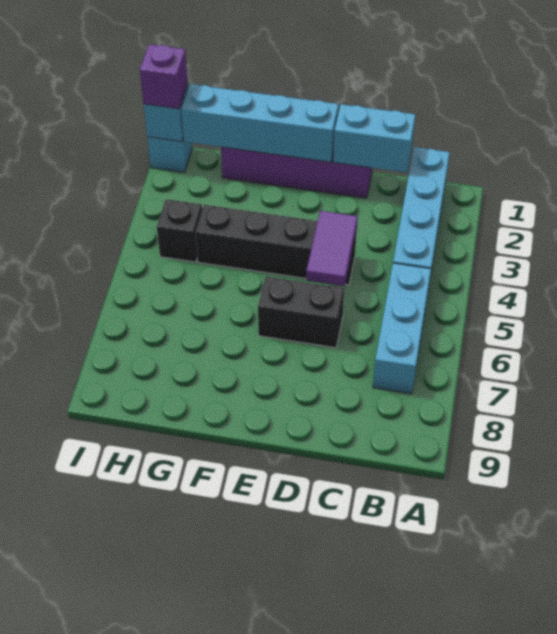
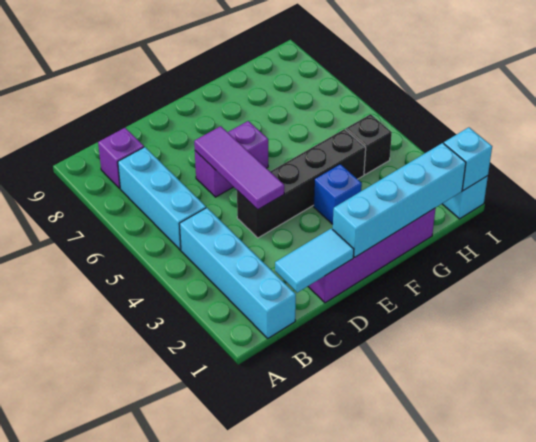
cyan 1x2 brick [333,104,416,173] -> cyan 1x2 tile [275,228,354,293]
purple 1x2 tile [306,211,358,286] -> purple 1x3 tile [194,126,284,210]
black 1x2 brick [258,277,344,348] -> purple 1x2 brick [195,121,268,197]
none -> blue 1x1 brick [313,164,362,224]
purple 1x1 brick [140,44,188,109] -> purple 1x1 brick moved to [98,128,144,188]

